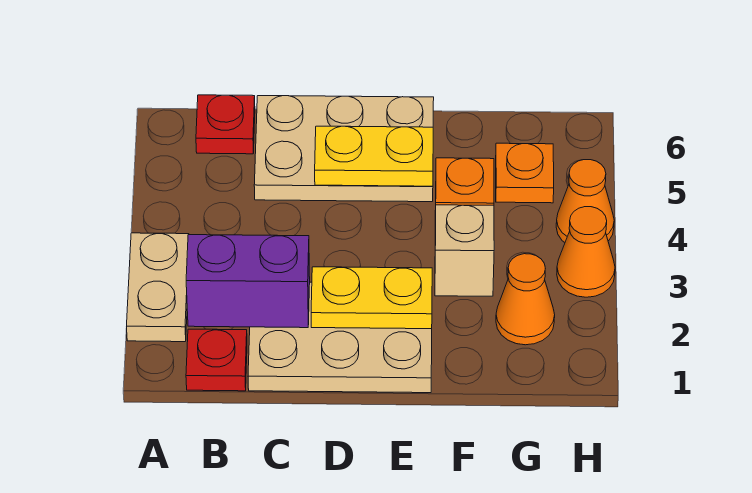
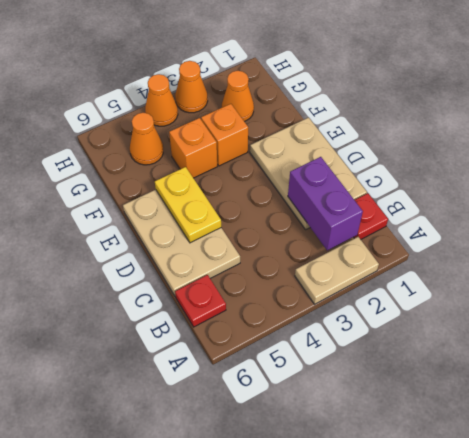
yellow 1x2 plate [311,267,432,329] -> none
tan 1x1 brick [435,205,494,296] -> orange 1x1 brick [201,104,248,166]
orange 1x1 plate [496,143,554,203] -> orange 1x1 cone [130,113,163,165]

